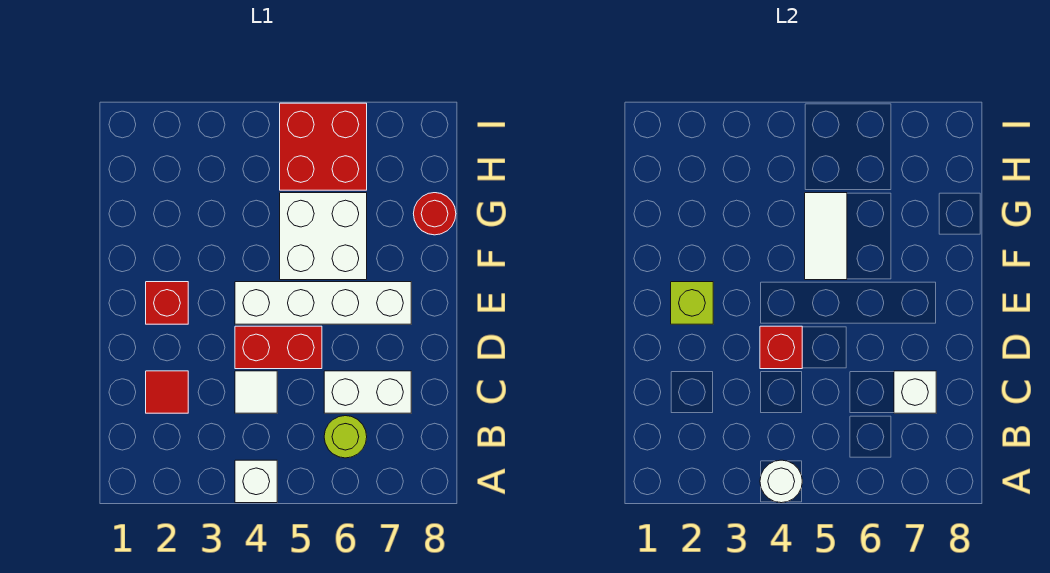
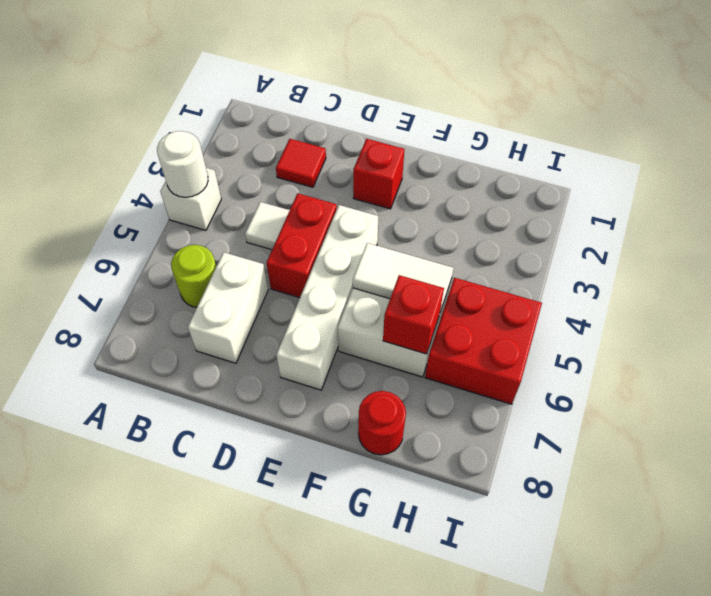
white 1x1 brick [894,371,936,413] -> none
red 1x1 brick [760,326,802,369] -> red 1x1 brick moved to [383,275,444,354]
lime 1x1 brick [671,282,713,324] -> none

